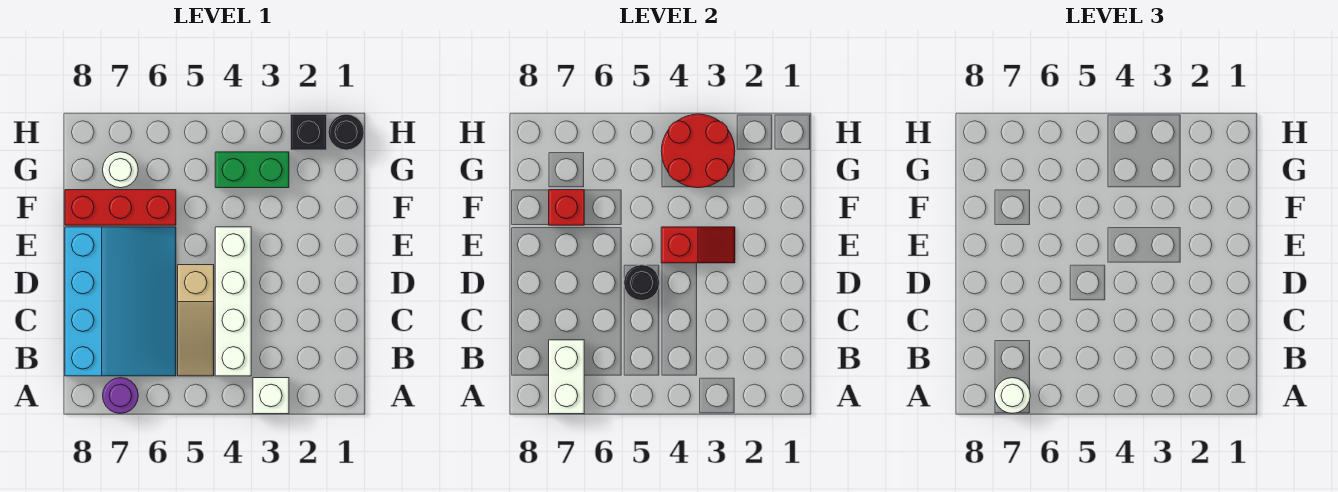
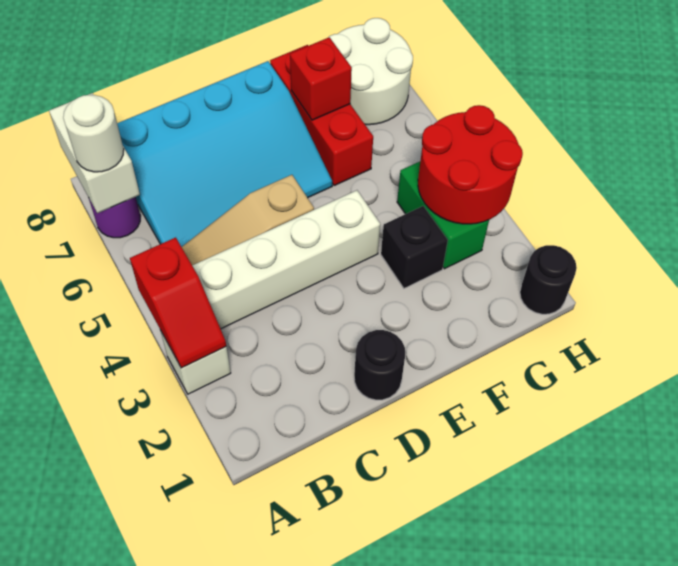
white 1x2 brick [549,340,584,414] -> white 1x2 brick turned to [49,93,140,213]
black 1x1 round brick [624,265,660,301] -> black 1x1 round brick moved to [354,330,405,400]
red 1x2 slope [661,227,735,263] -> red 1x2 slope moved to [130,237,226,368]
white 1x1 round brick [103,152,138,188] -> white 2x2 round brick [328,18,413,125]
black 1x1 brick [291,114,327,150] -> black 1x1 brick moved to [381,206,448,288]

